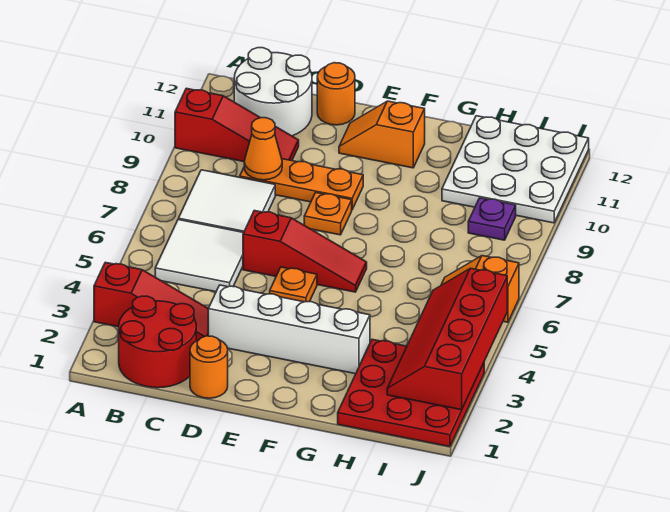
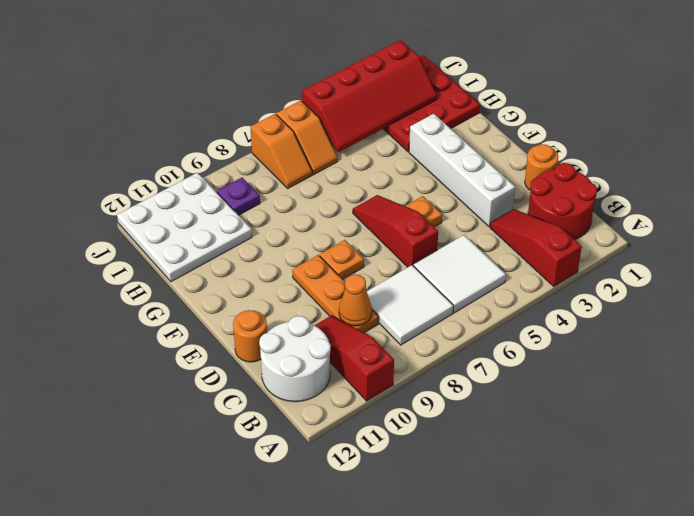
orange 1x2 slope [339,101,425,168] -> orange 1x2 slope moved to [250,114,312,188]

